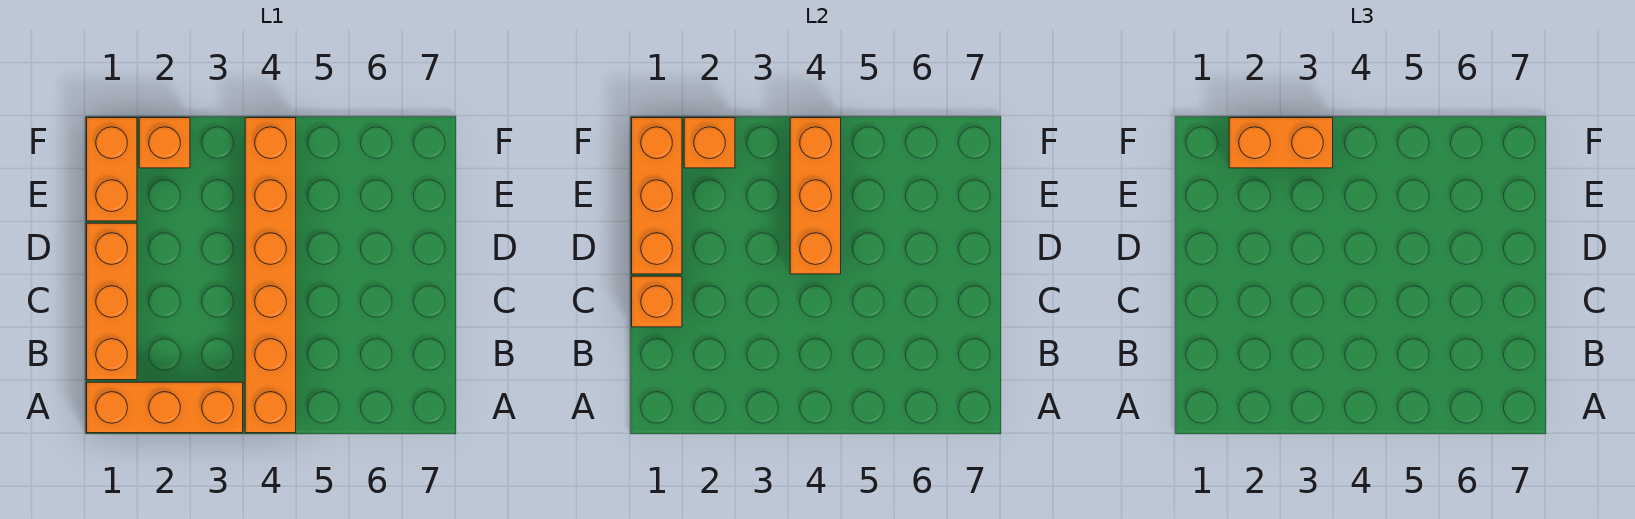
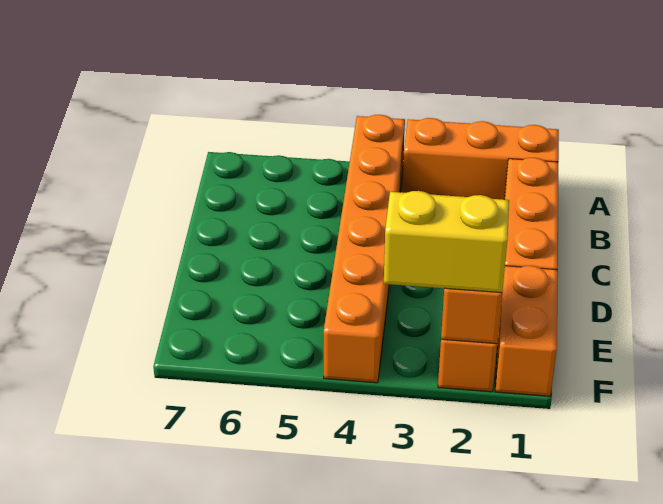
orange 1x1 brick [632,276,682,327] -> none
orange 1x3 brick [632,118,682,274] -> none
orange 1x3 brick [790,118,841,274] -> none
orange 1x2 brick [1229,118,1333,168] -> yellow 1x2 brick [384,191,509,293]

